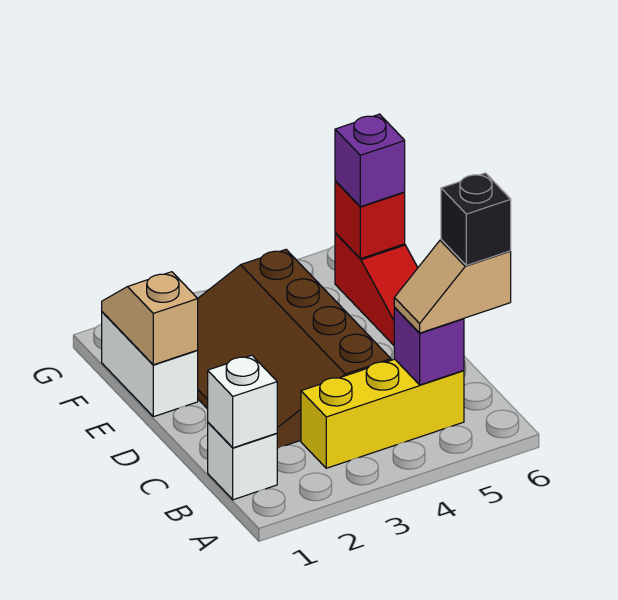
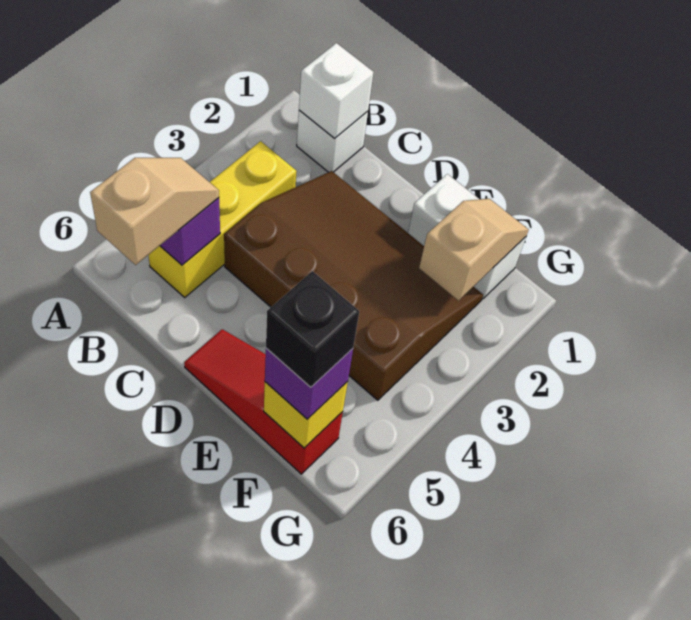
black 1x1 brick [441,173,511,265] -> black 1x1 brick moved to [266,271,359,387]
tan 1x2 slope [102,272,198,365] -> tan 1x2 slope turned to [419,199,528,301]
red 1x1 brick [335,181,405,259] -> yellow 1x1 brick [264,382,348,448]

